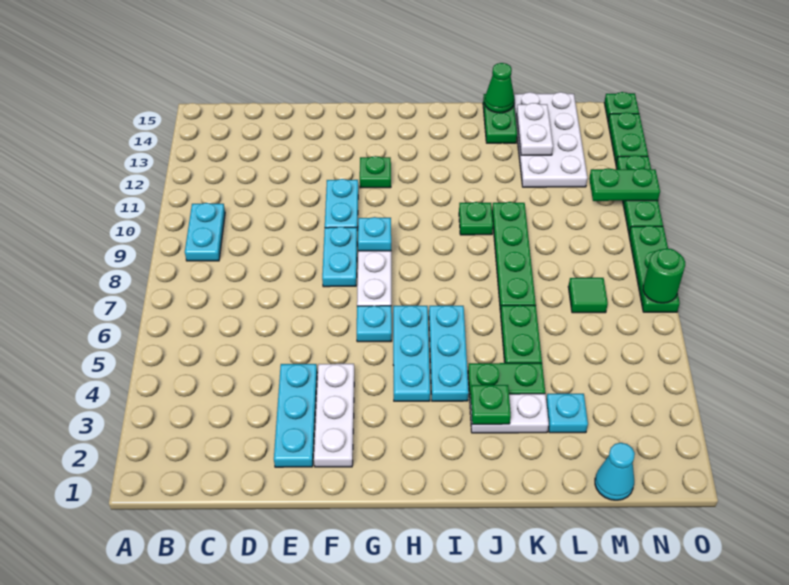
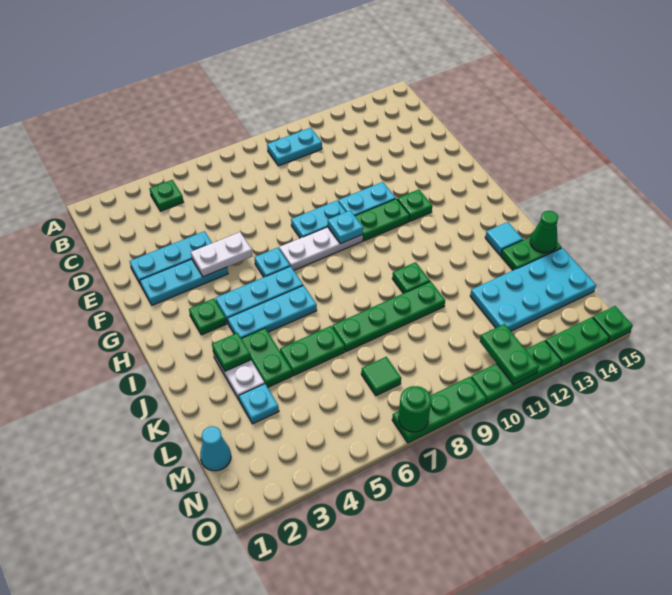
none -> green 1x1 plate [149,180,183,211]
white 1x3 plate [314,364,354,467] -> cyan 1x3 plate [140,259,228,305]
none -> green 1x2 plate [355,199,410,241]
none -> green 1x1 plate [189,298,226,335]
none -> cyan 1x1 tile [485,222,523,255]
white 2x4 plate [514,92,587,187] -> cyan 2x4 plate [470,248,596,331]
white 1x2 plate [517,103,553,155] -> white 1x2 plate moved to [191,232,252,277]

